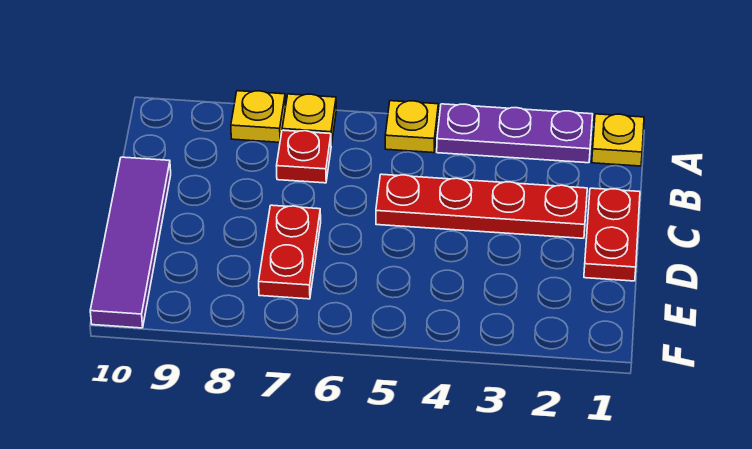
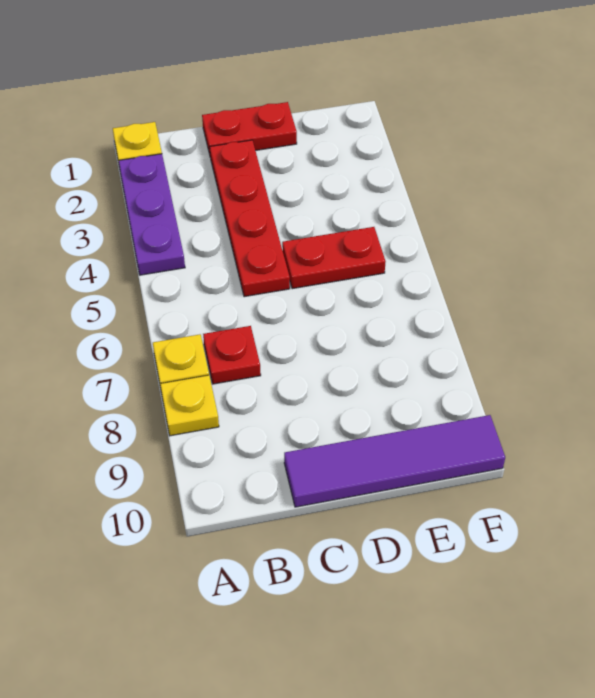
yellow 1x1 plate [385,101,438,153] -> none
red 1x2 plate [259,205,321,299] -> red 1x2 plate moved to [282,227,386,289]

